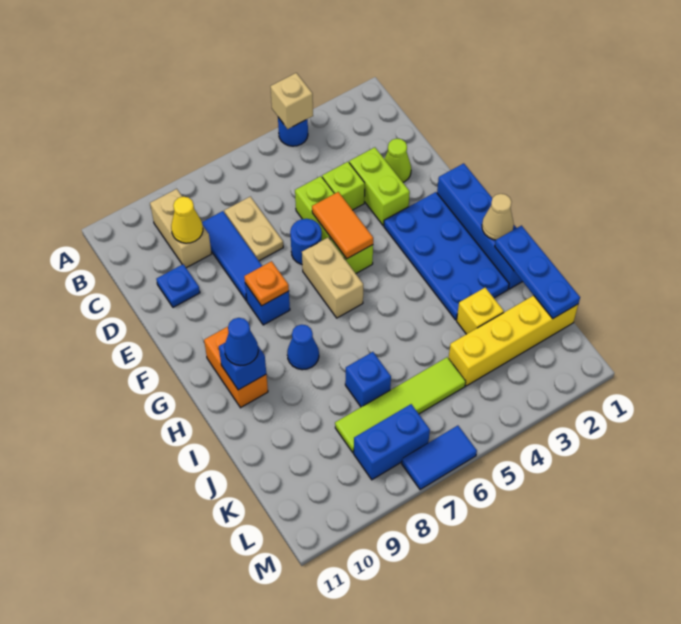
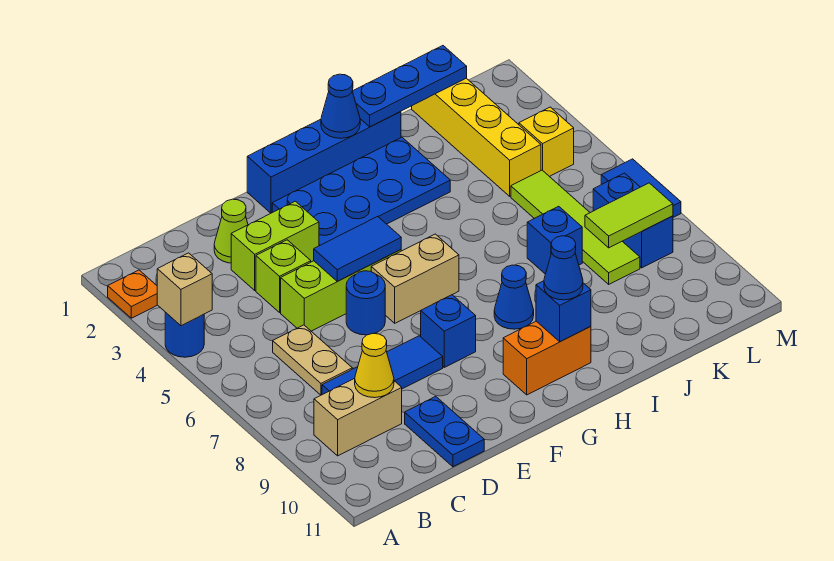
tan 1x2 plate [224,197,283,261] -> tan 1x2 plate turned to [273,325,352,395]
blue 1x1 plate [156,264,200,307] -> blue 1x2 plate [405,396,484,467]
orange 1x2 tile [312,192,373,259] -> blue 1x2 tile [314,216,401,281]
orange 1x1 plate [244,261,289,306] -> orange 1x1 plate moved to [108,270,157,318]
tan 1x1 cone [482,194,514,240] -> blue 1x1 cone [321,74,360,138]
yellow 1x1 brick [457,288,504,334] -> yellow 1x1 brick moved to [519,107,574,177]
none -> lime 1x2 tile [585,183,673,248]

